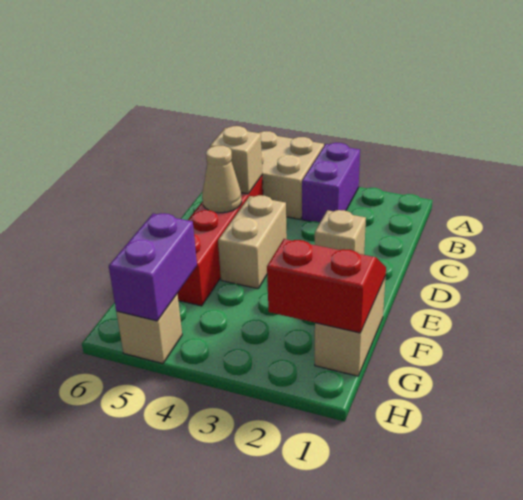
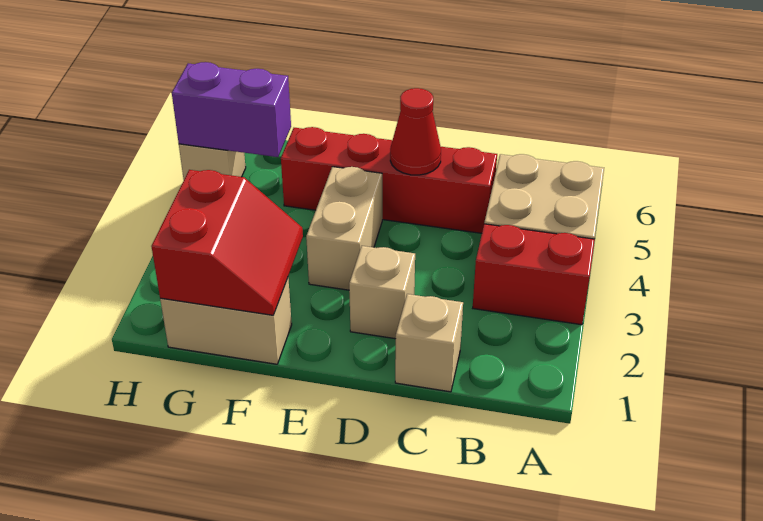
purple 1x2 brick [302,143,360,223] -> red 1x2 brick [473,224,595,325]
tan 1x1 brick [210,126,262,194] -> tan 1x1 brick moved to [395,294,463,392]
tan 1x2 brick [218,195,287,289] -> tan 1x2 brick turned to [306,167,382,290]
tan 1x1 cone [202,146,242,213] -> red 1x1 cone [390,88,441,175]

